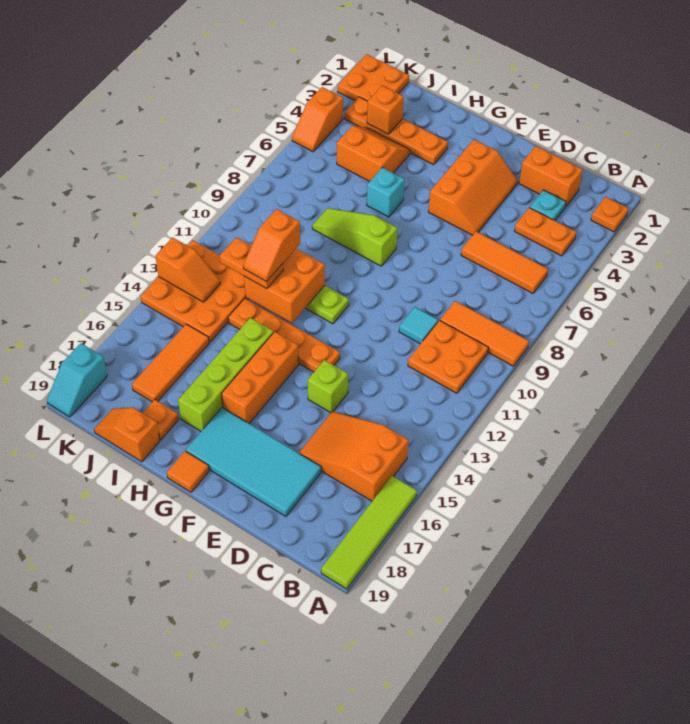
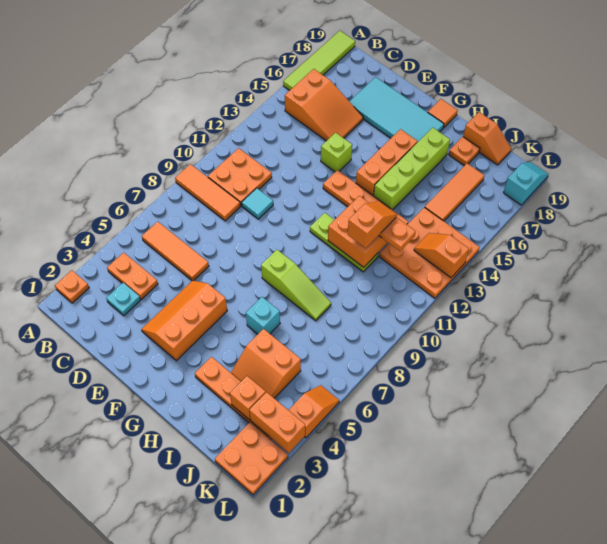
orange 1x2 brick [519,146,583,207] -> orange 1x2 brick moved to [249,392,305,453]

